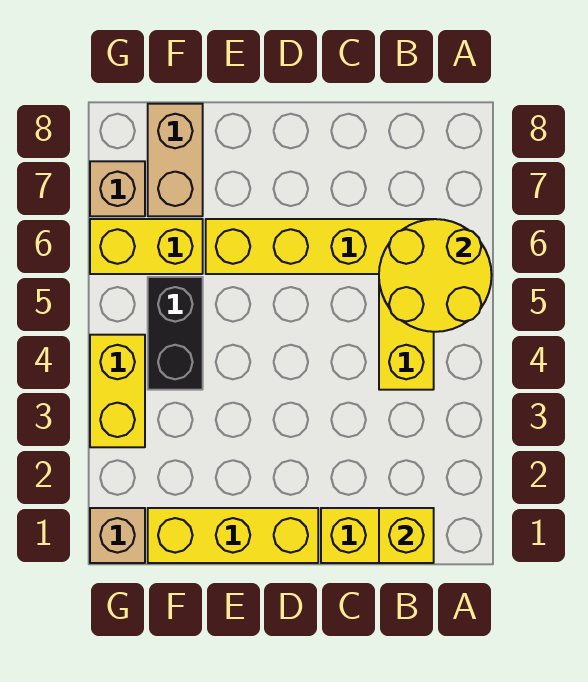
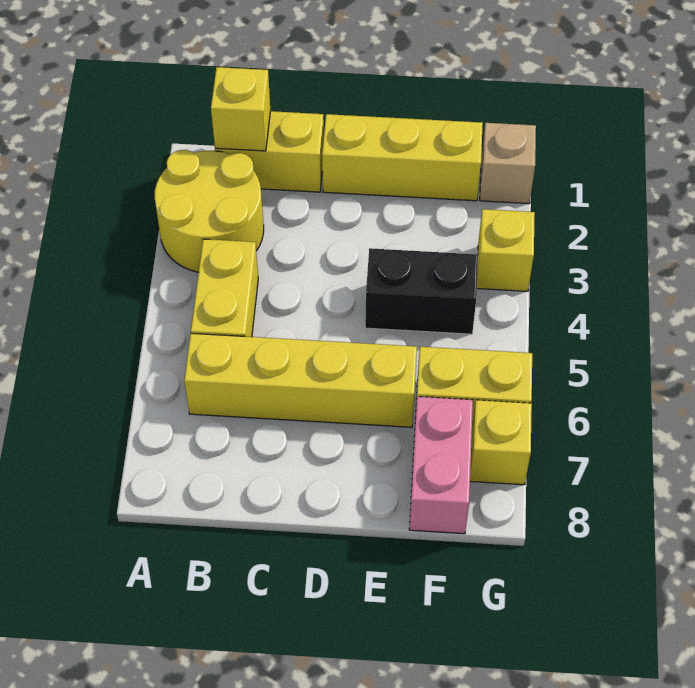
yellow 2x2 round brick [379,219,492,332] -> yellow 2x2 round brick moved to [154,150,264,272]
black 1x2 brick [148,277,203,390] -> black 1x2 brick turned to [365,248,478,334]
tan 1x2 brick [148,104,203,216] -> pink 1x2 brick [409,397,473,534]
yellow 1x2 brick [90,335,145,447] -> yellow 1x1 brick [477,209,535,291]
tan 1x1 brick [90,161,145,216] -> yellow 1x1 brick [470,400,532,485]

